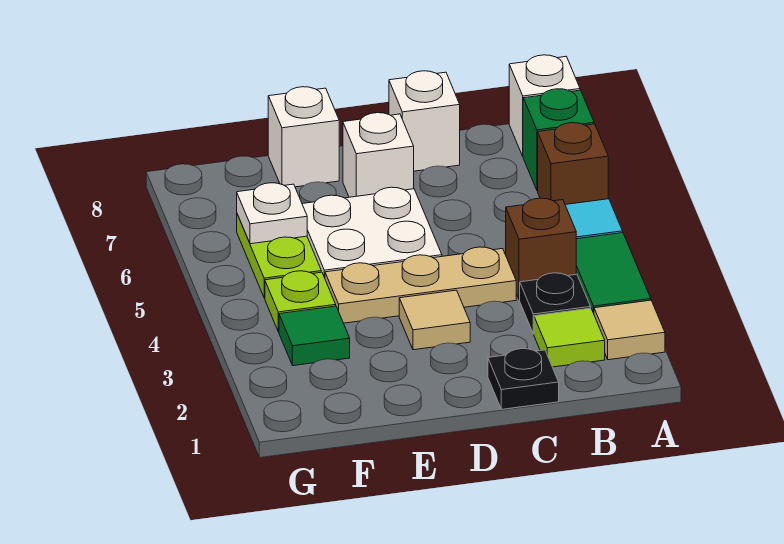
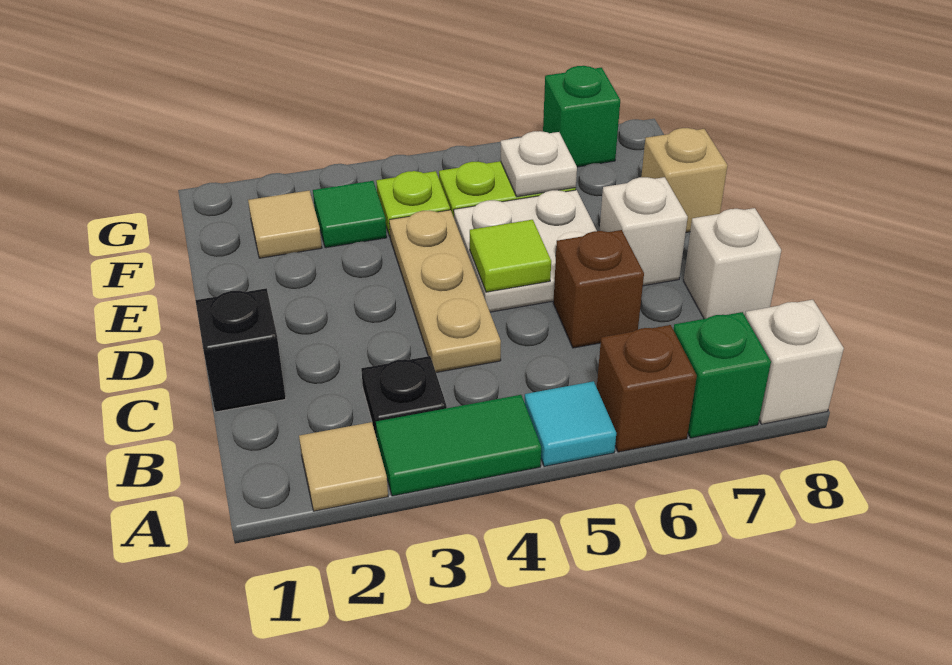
lime 1x1 tile [534,308,605,367] -> lime 1x1 tile moved to [470,220,551,292]
brown 1x1 brick [506,198,576,300] -> brown 1x1 brick moved to [553,230,644,348]
black 1x1 plate [488,349,559,409] -> black 1x1 brick [195,288,286,412]
tan 1x1 tile [399,290,470,350] -> tan 1x1 tile moved to [248,191,322,258]
white 1x1 brick [268,87,339,187] -> tan 1x1 brick [641,128,728,232]
none -> green 1x1 brick [543,66,620,167]

